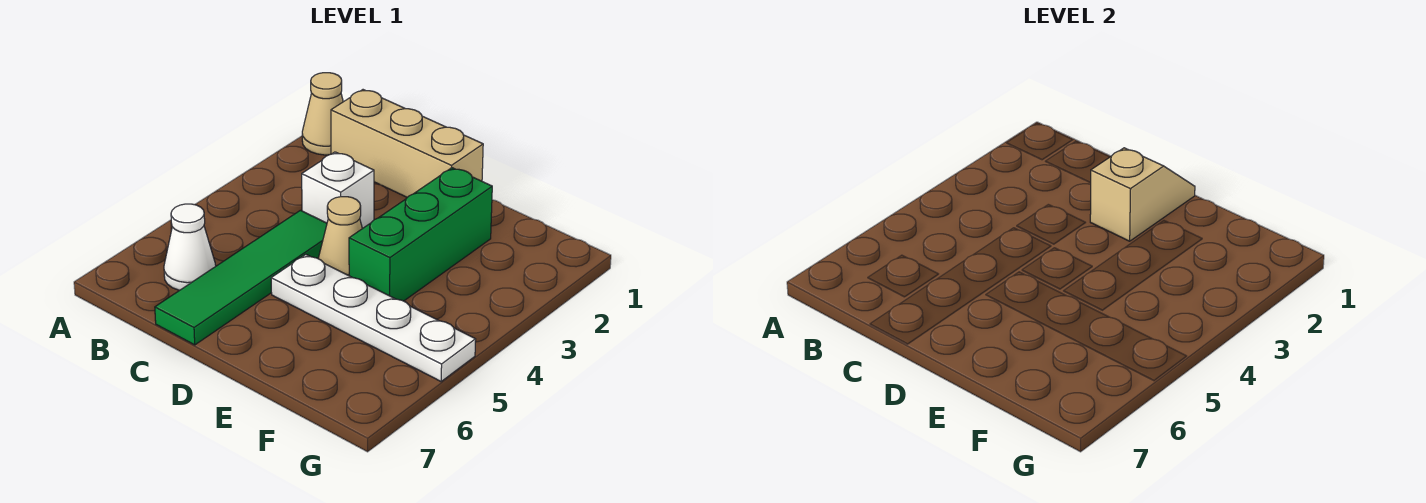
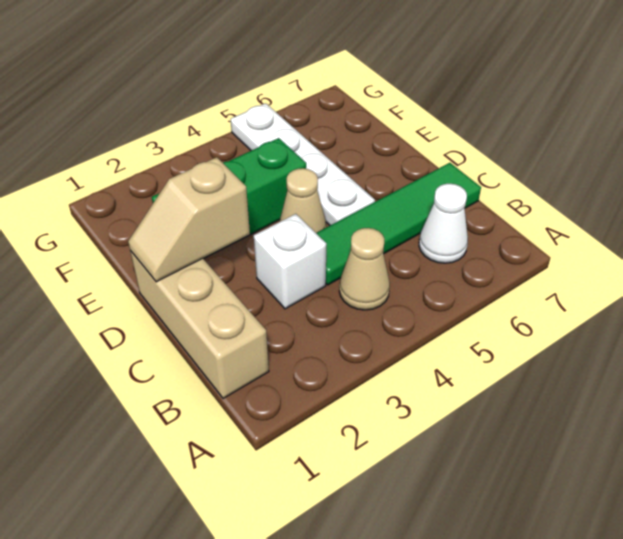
tan 1x1 cone [302,73,343,155] -> tan 1x1 cone moved to [339,228,390,310]

